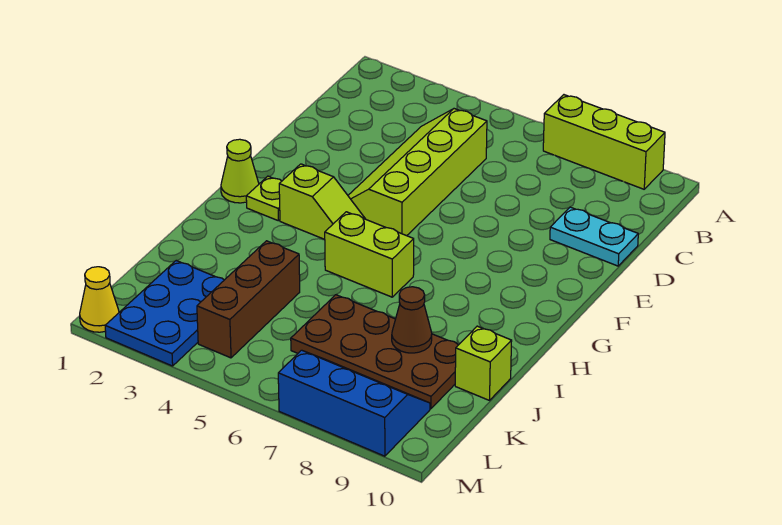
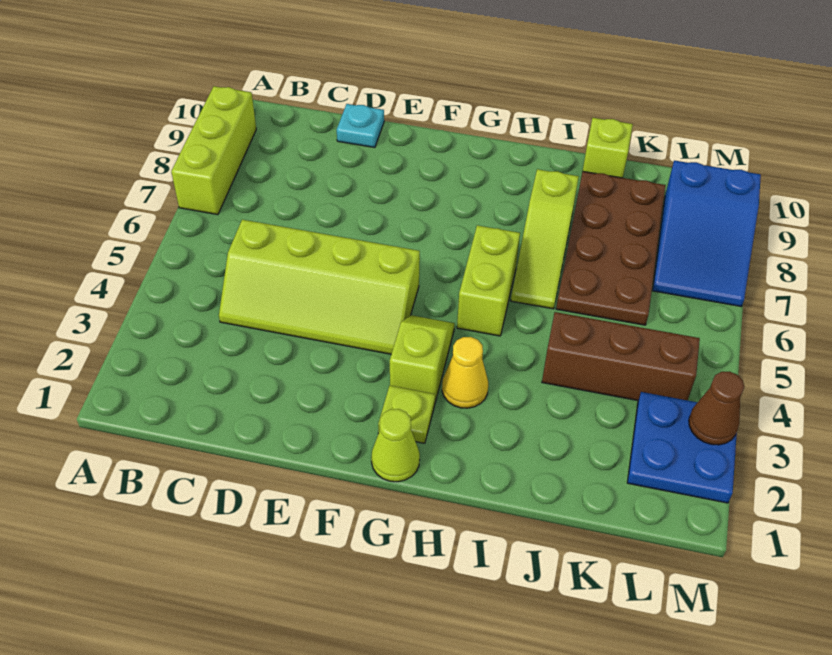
cyan 1x2 plate [550,207,638,266] -> cyan 1x1 plate [337,104,384,148]
none -> lime 1x3 slope [511,169,579,309]
brown 1x1 cone [392,287,432,353] -> brown 1x1 cone moved to [689,372,744,445]
blue 2x3 plate [105,261,224,366] -> blue 2x2 plate [627,392,737,503]
blue 2x3 slope [278,350,430,456] -> blue 2x3 slope turned to [652,161,761,307]
yellow 1x1 cone [80,267,119,332] -> yellow 1x1 cone moved to [442,337,488,408]

